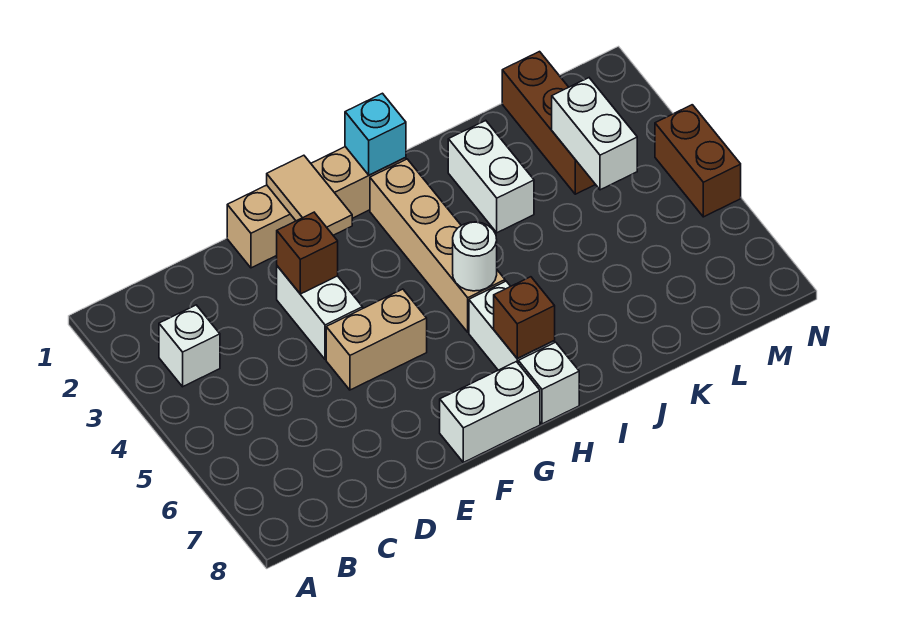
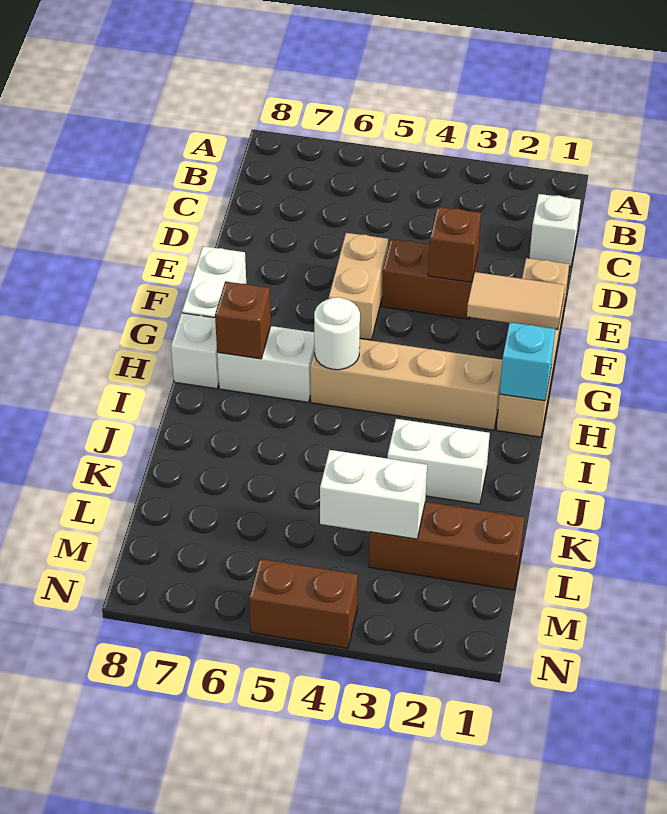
white 1x1 brick [159,305,220,387] -> white 1x1 brick moved to [529,194,581,267]
white 1x2 brick [277,266,363,360] -> brown 1x2 brick [382,239,478,319]

